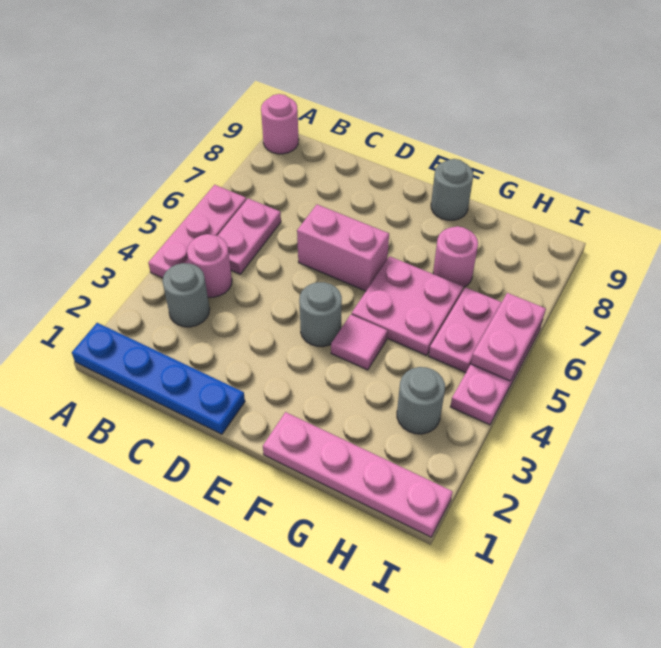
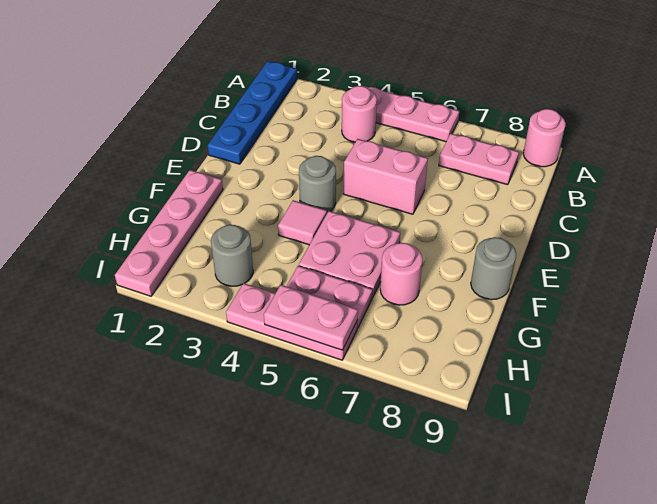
grey 1x1 round brick [162,263,210,327] -> none
pink 1x2 plate [218,198,281,274] -> pink 1x2 plate moved to [439,133,519,185]
pink 1x2 brick [297,204,389,291] -> pink 1x2 brick turned to [344,139,428,214]

